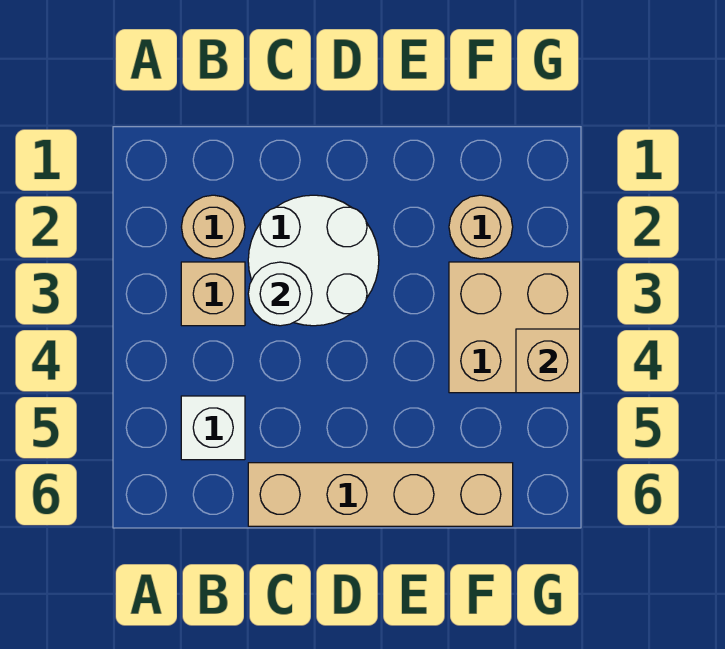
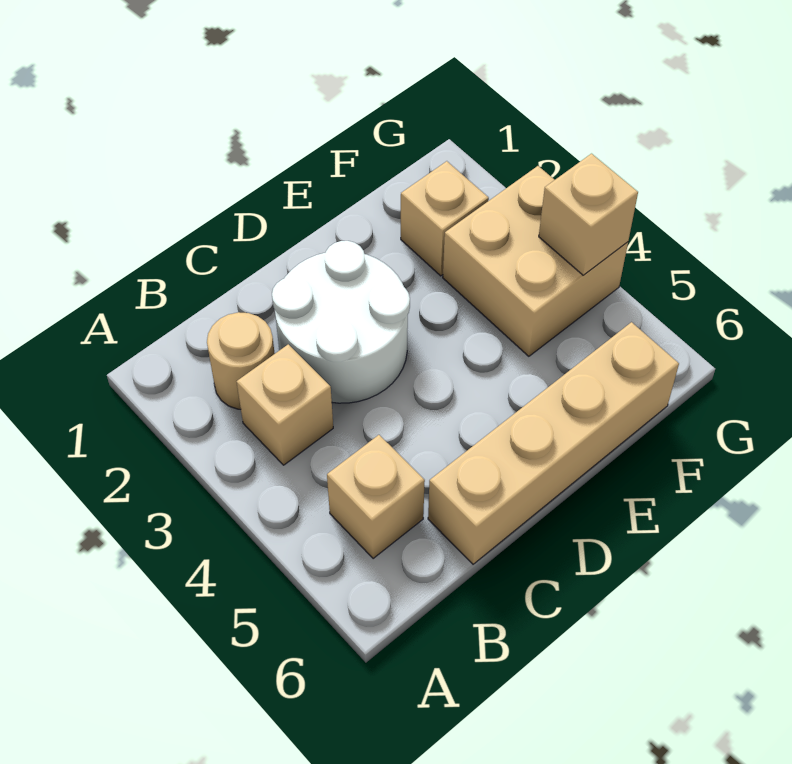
white 1x1 brick [181,396,245,460] -> tan 1x1 brick [327,435,425,559]
white 1x1 round brick [248,262,312,326] -> none
tan 1x1 round brick [449,195,513,259] -> tan 1x1 brick [401,161,489,276]

